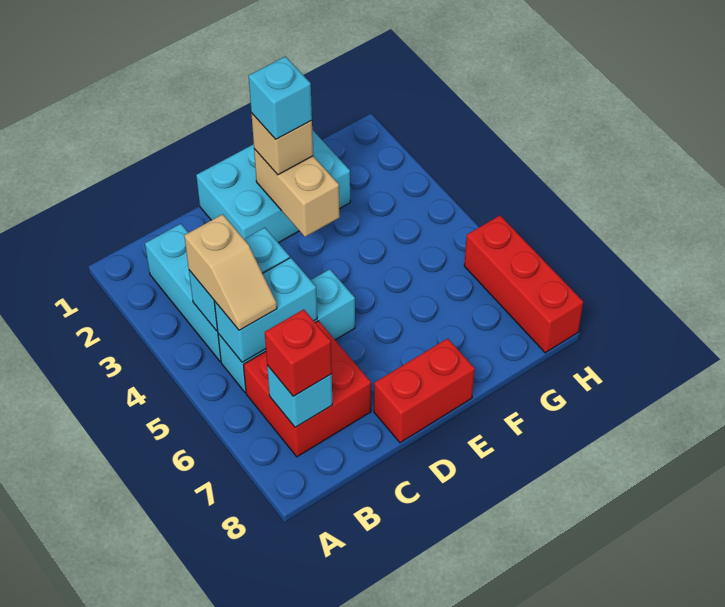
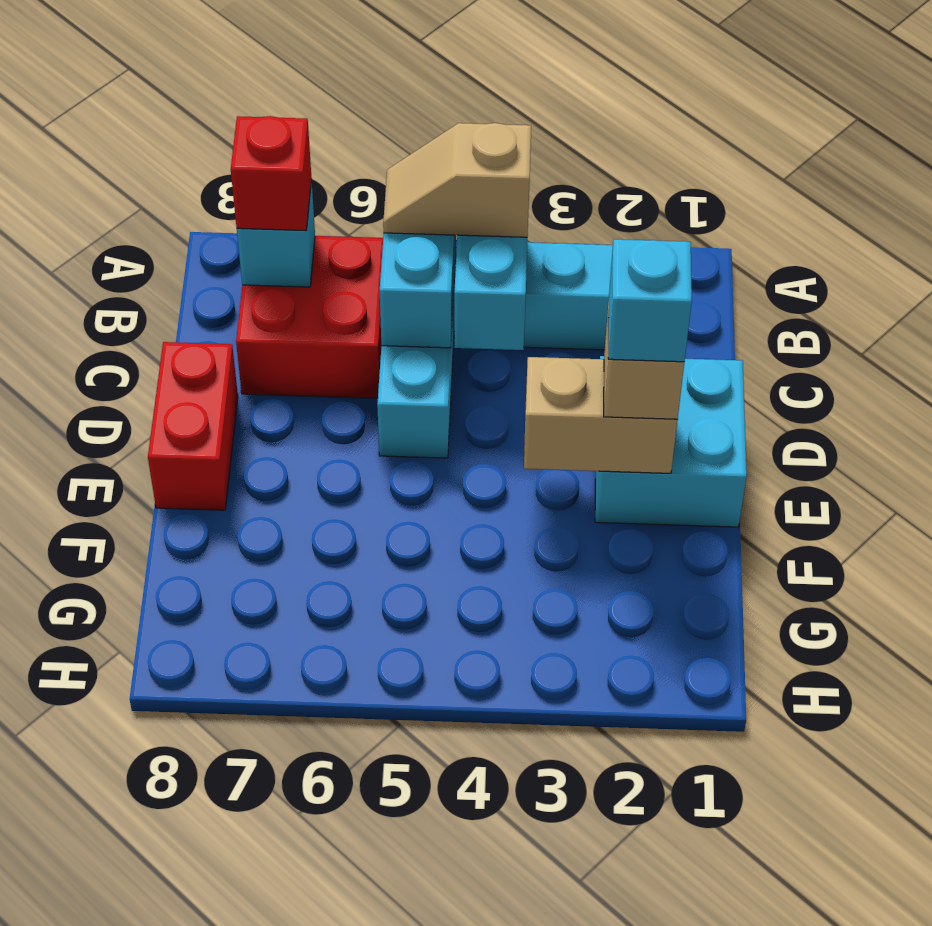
cyan 2x3 brick [196,130,350,243] -> cyan 2x2 brick [595,356,747,527]
red 1x3 brick [464,216,583,353] -> none

